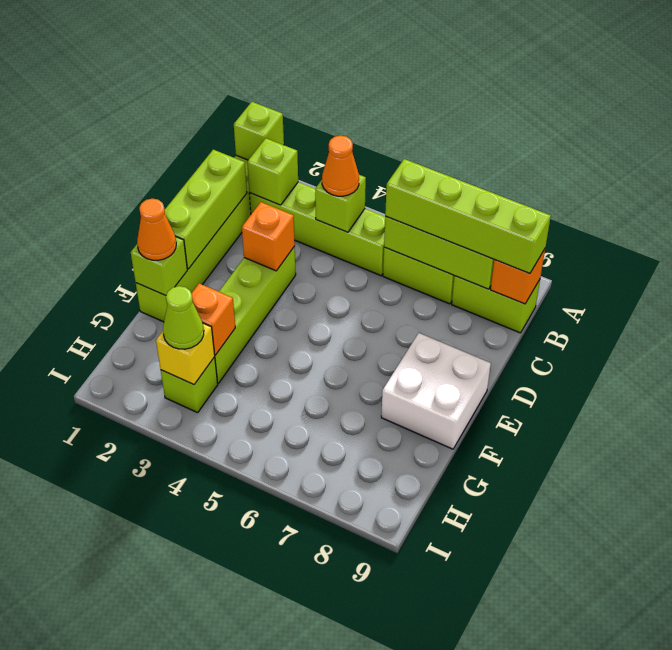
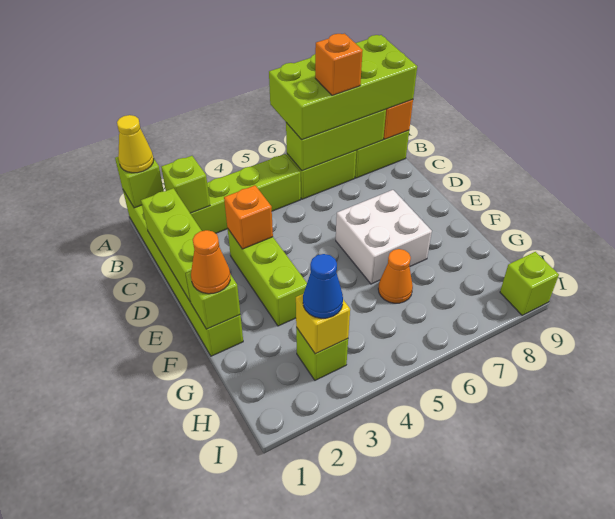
none -> yellow 1x1 cone [117,115,154,173]
lime 1x1 brick [315,175,366,232] -> lime 1x1 brick moved to [500,252,559,315]
orange 1x1 cone [322,135,359,196] -> orange 1x1 cone moved to [378,249,413,303]
lime 1x4 brick [385,159,551,274] -> lime 2x4 brick [269,35,417,140]
lime 1x4 brick [215,246,296,383] -> lime 1x3 brick [228,229,307,326]
white 2x2 brick [381,333,491,449] -> white 2x2 brick moved to [336,190,432,284]
orange 1x1 brick [191,283,235,355] -> orange 1x1 brick moved to [315,34,363,96]
lime 1x1 cone [163,286,204,349] -> blue 1x1 cone [303,254,343,318]

